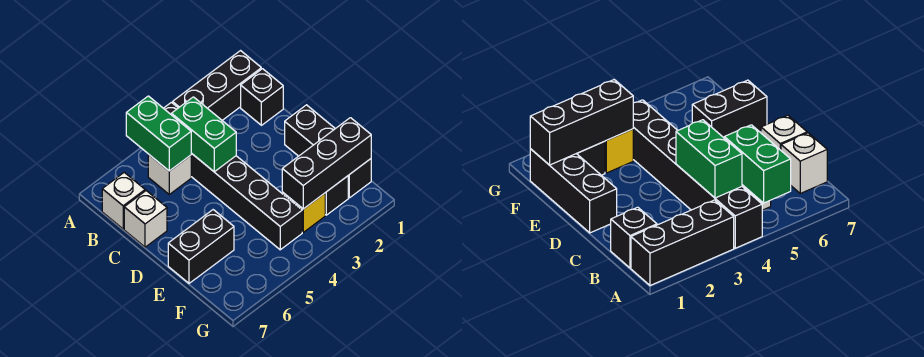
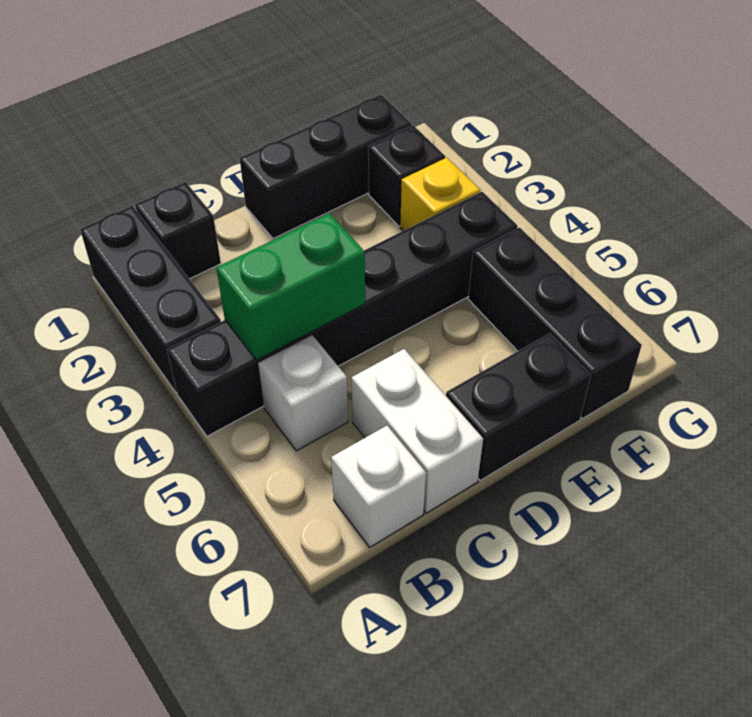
green 1x2 brick [126,96,191,171] -> none
white 1x1 brick [124,191,167,247] -> white 1x2 brick [351,349,483,513]
black 1x2 brick [168,210,234,283] -> black 1x2 brick turned to [446,333,591,481]
black 1x3 brick [282,118,371,209] -> black 1x3 brick moved to [468,227,642,419]

